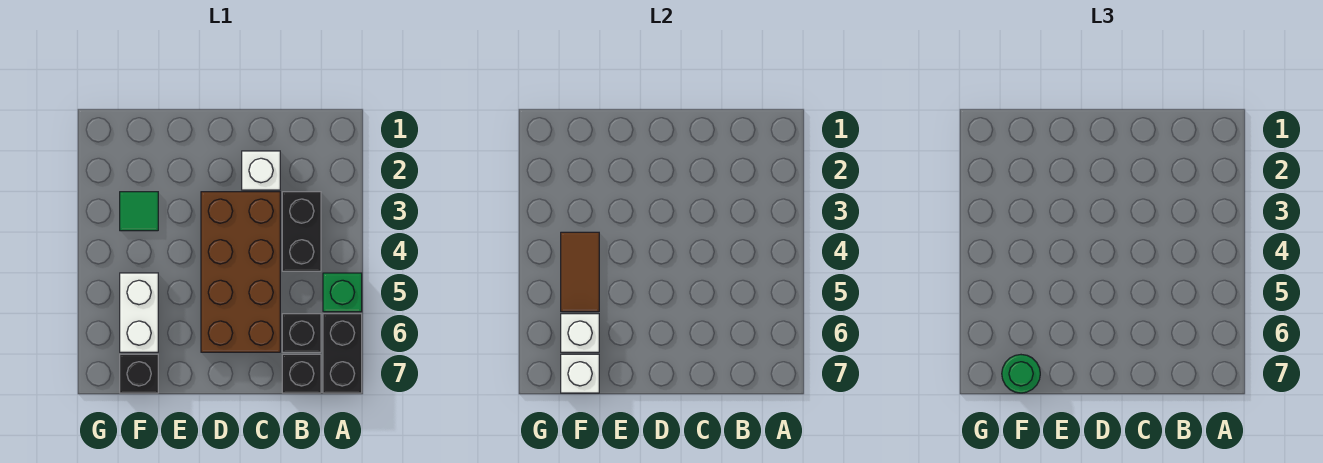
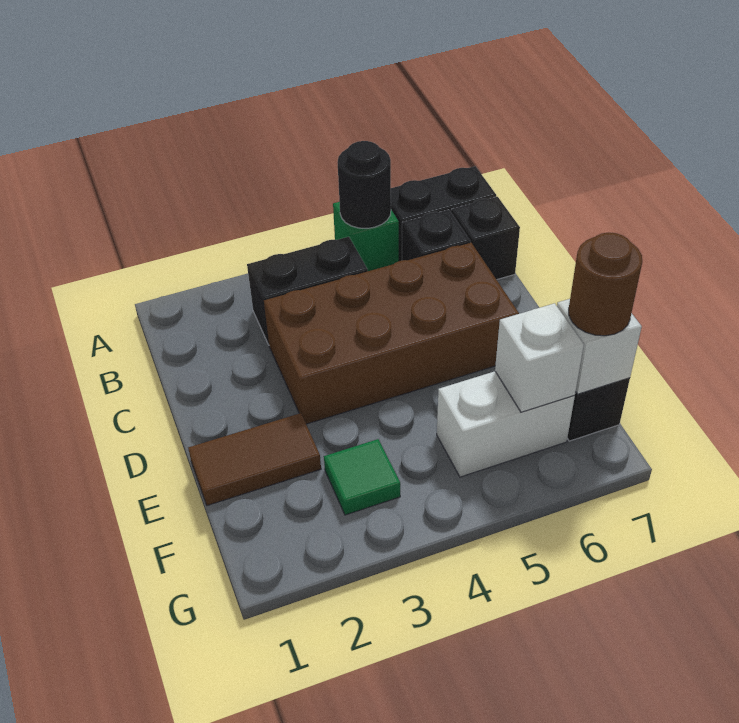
none -> black 1x1 round brick [338,141,391,229]
white 1x1 brick [242,151,280,190] -> none
brown 1x2 tile [561,232,599,312] -> brown 1x2 tile moved to [188,413,321,506]
green 1x1 round brick [1002,355,1040,393] -> brown 1x1 round brick [569,233,642,336]

